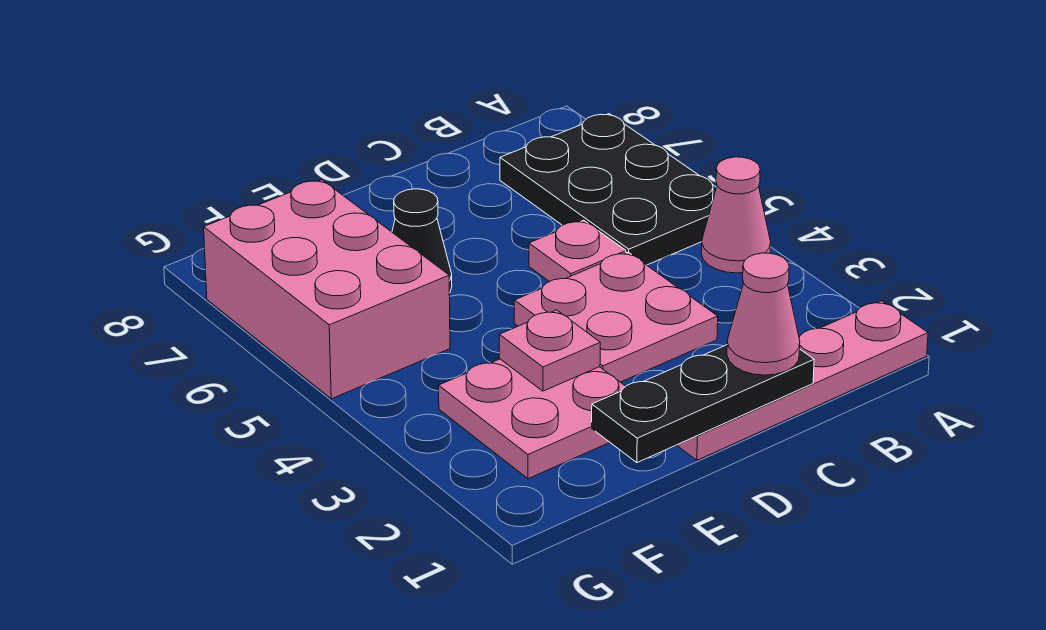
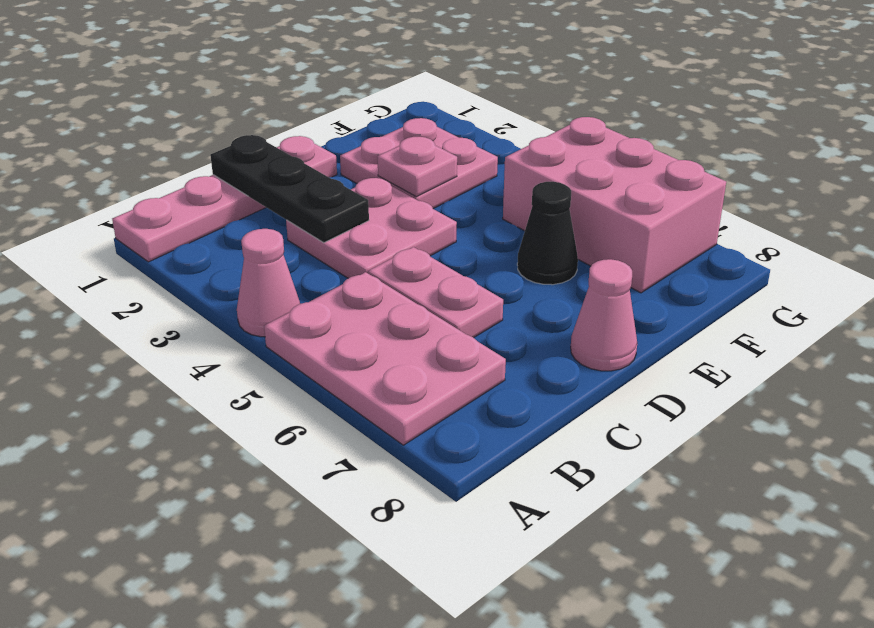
black 2x3 plate [500,114,716,265] -> pink 2x3 plate [264,272,506,445]
black 1x3 plate [592,345,814,463] -> black 1x3 plate turned to [210,135,369,243]
pink 1x1 cone [727,253,800,375] -> pink 1x1 cone moved to [571,259,637,371]
pink 1x1 plate [529,220,626,282] -> pink 1x2 plate [368,247,503,338]

